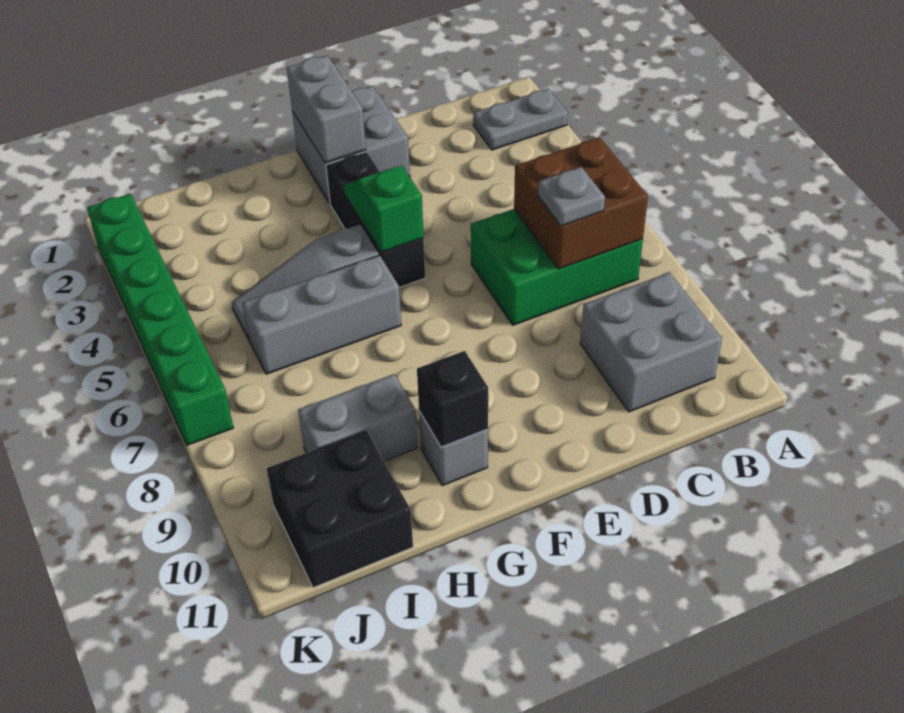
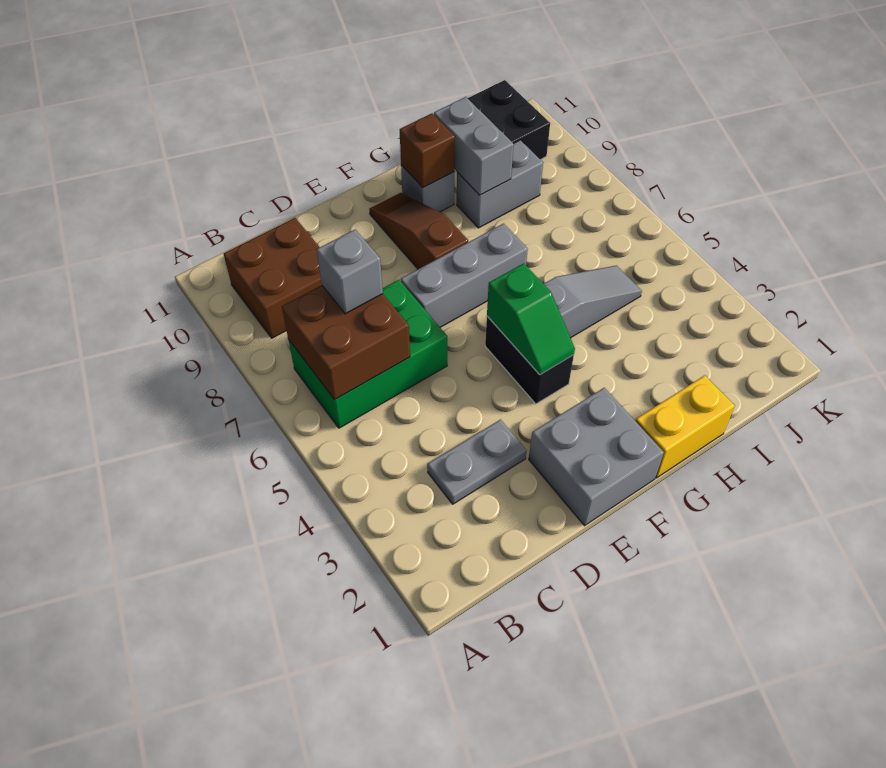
grey 1x2 plate [473,89,568,150] -> grey 1x2 plate moved to [427,420,527,504]
grey 2x2 brick [580,273,722,412] -> brown 2x2 brick [224,218,322,338]
grey 1x1 plate [538,167,605,226] -> grey 1x1 brick [317,229,383,314]
grey 1x2 brick [287,55,366,163] -> grey 1x2 brick moved to [434,97,514,195]
black 1x3 brick [326,152,425,287] -> black 1x2 brick [485,316,574,404]
none -> brown 1x3 slope [369,193,468,269]
none -> yellow 1x2 brick [636,375,735,478]
grey 1x3 brick [243,255,401,374] -> grey 1x3 brick moved to [401,224,528,327]
black 1x1 brick [417,351,488,447] -> brown 1x1 brick [400,113,455,188]
green 1x6 brick [87,194,233,445] -> none

